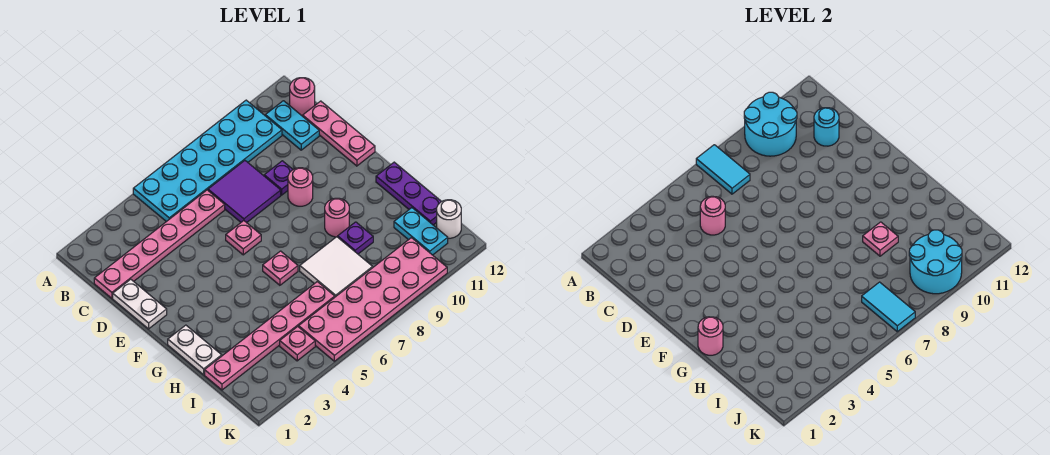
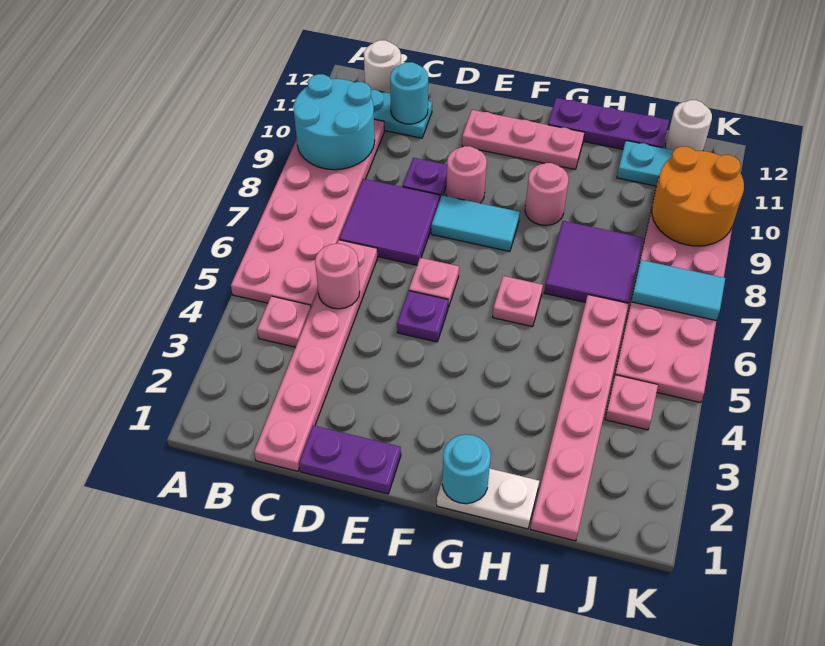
cyan 2x6 plate [133,100,282,222] -> pink 2x6 plate [231,119,384,307]
cyan 1x2 tile [696,145,750,194] -> cyan 1x2 tile moved to [431,195,520,251]
pink 1x1 round brick [290,78,315,116] -> white 1x1 round brick [364,40,401,93]
pink 1x3 plate [303,101,375,166] -> pink 1x3 plate moved to [462,110,584,169]
white 1x2 plate [113,279,167,329] -> purple 1x2 plate [299,425,401,494]
pink 1x1 round brick [698,317,723,355] -> cyan 1x1 round brick [442,434,491,504]
white 2x2 tile [300,237,373,297] -> purple 2x2 tile [544,221,643,303]
purple 1x1 plate [338,222,373,254] -> purple 1x1 plate moved to [397,291,448,342]
pink 1x1 plate [863,222,898,256] -> pink 1x1 plate moved to [257,296,311,347]
cyan 2x2 round brick [909,230,962,294] -> orange 2x2 round brick [652,147,744,246]

